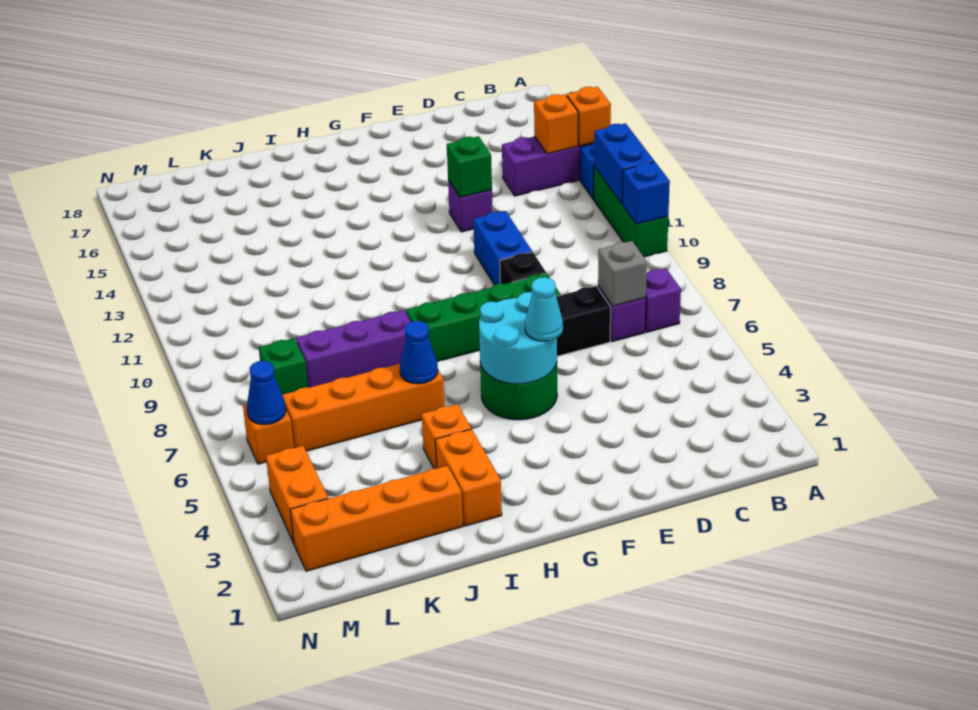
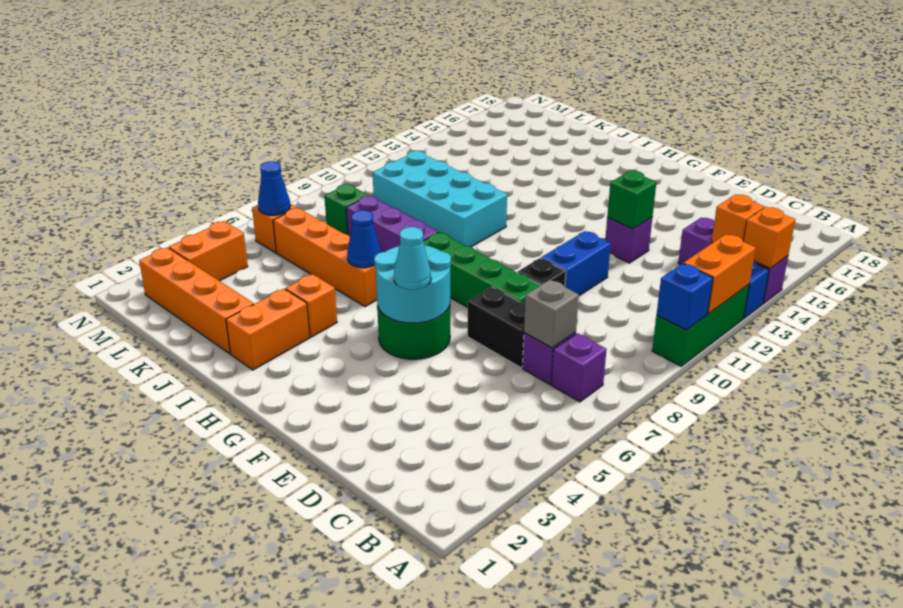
blue 1x2 brick [594,123,654,204] -> orange 1x2 brick [684,234,756,314]
none -> cyan 2x4 brick [373,151,507,247]

